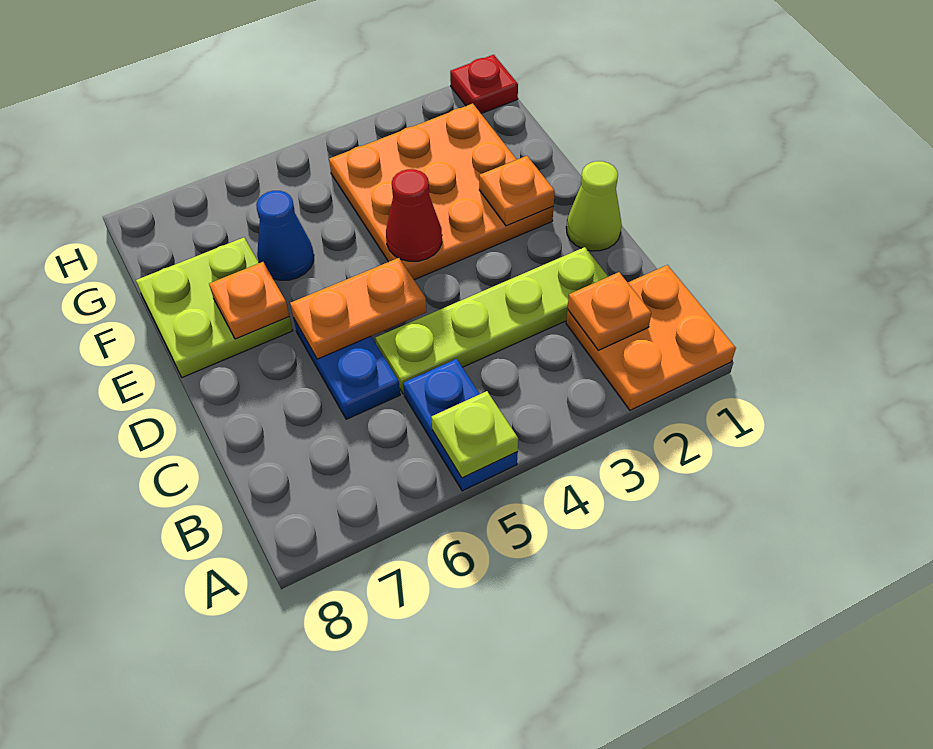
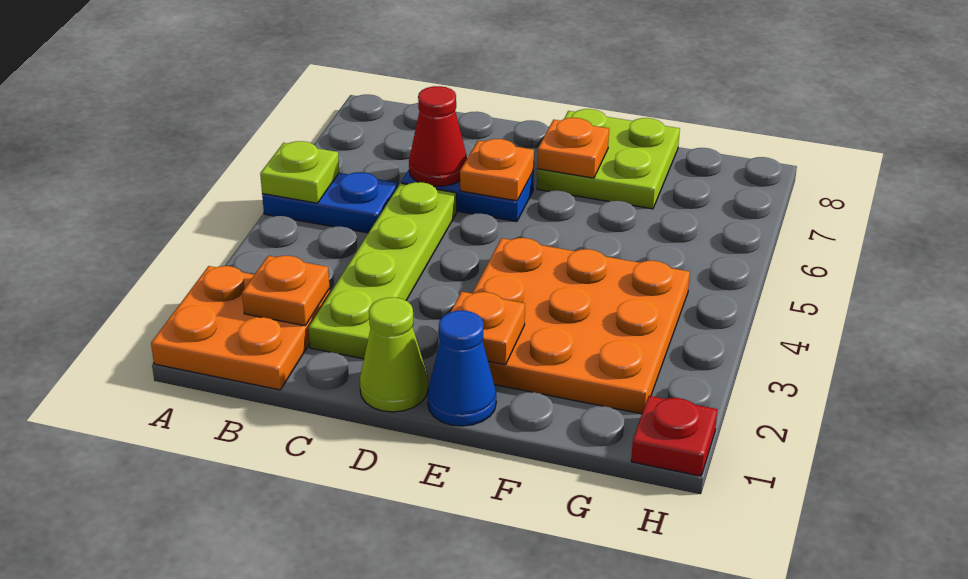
orange 1x2 plate [290,258,426,359] -> orange 1x1 plate [460,139,534,201]
red 1x1 cone [386,169,442,261] -> red 1x1 cone moved to [409,86,467,187]
blue 1x1 cone [256,191,314,280] -> blue 1x1 cone moved to [427,311,496,426]

